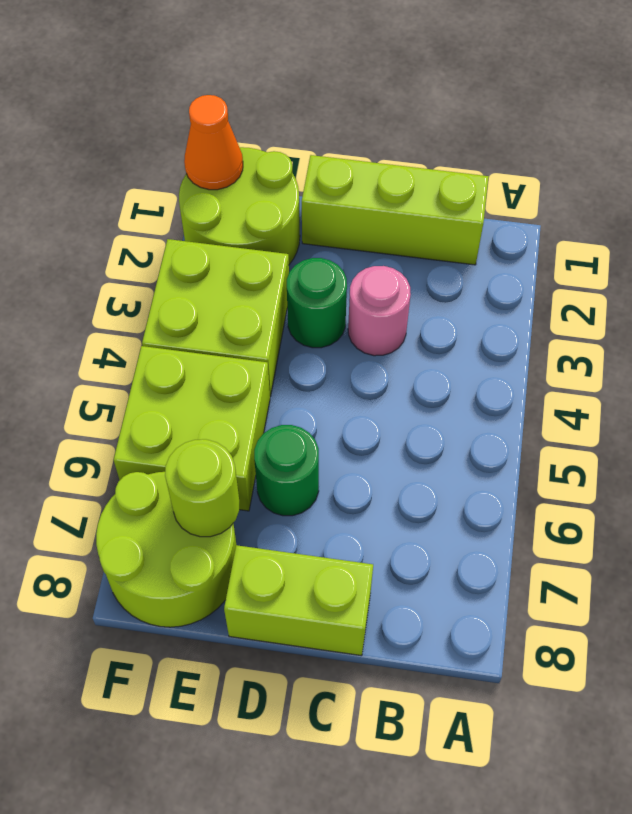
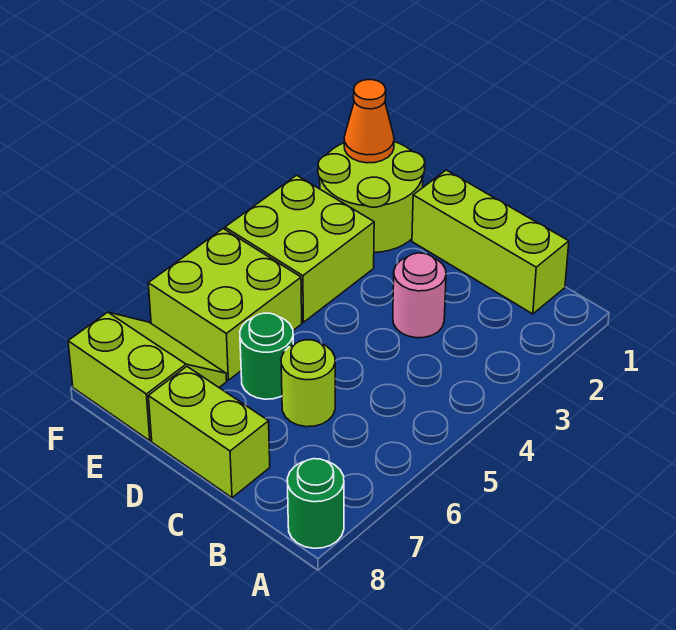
green 1x1 round brick [287,258,347,348] -> green 1x1 round brick moved to [287,459,344,548]
lime 2x2 round brick [96,472,236,627] -> lime 2x2 slope [68,312,227,441]
lime 1x1 round brick [165,439,239,537] -> lime 1x1 round brick moved to [281,340,335,427]

